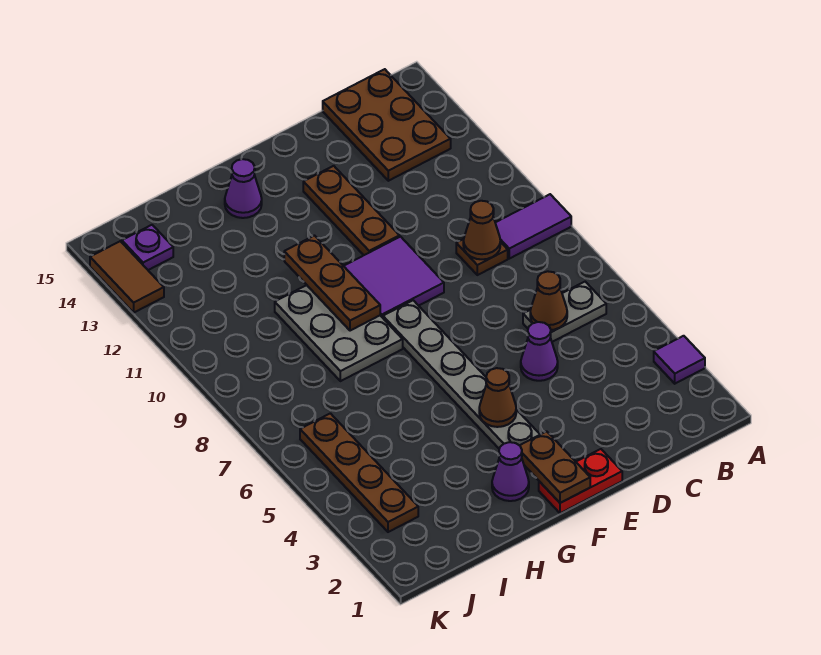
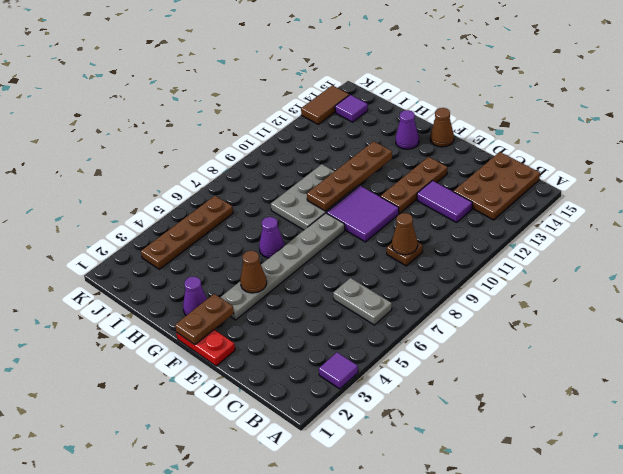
purple 1x2 tile [495,194,571,259] -> purple 1x2 tile moved to [417,181,472,222]
brown 1x1 cone [530,271,567,330] -> brown 1x1 cone moved to [430,108,454,147]
purple 1x1 cone [521,322,558,381] -> purple 1x1 cone moved to [259,217,284,258]
brown 1x3 plate [284,236,380,331] -> brown 1x4 plate [307,141,392,211]
purple 1x1 plate [122,225,173,270] -> purple 1x1 tile [335,95,368,122]

